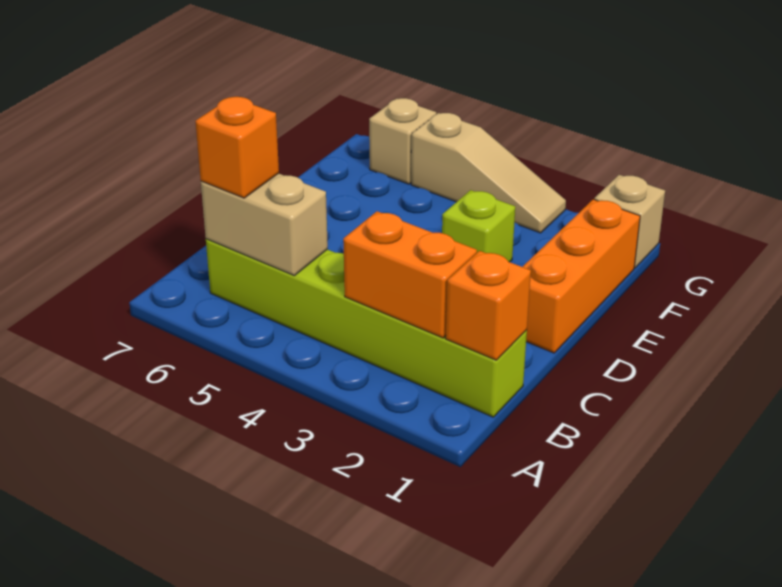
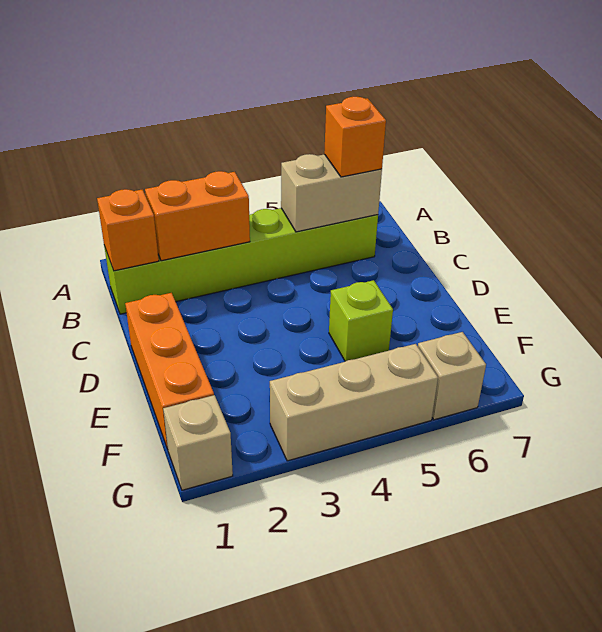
lime 1x1 brick [442,190,515,262] -> lime 1x1 brick moved to [329,280,393,361]
tan 1x3 slope [411,113,566,233] -> tan 1x3 brick [270,344,438,461]

